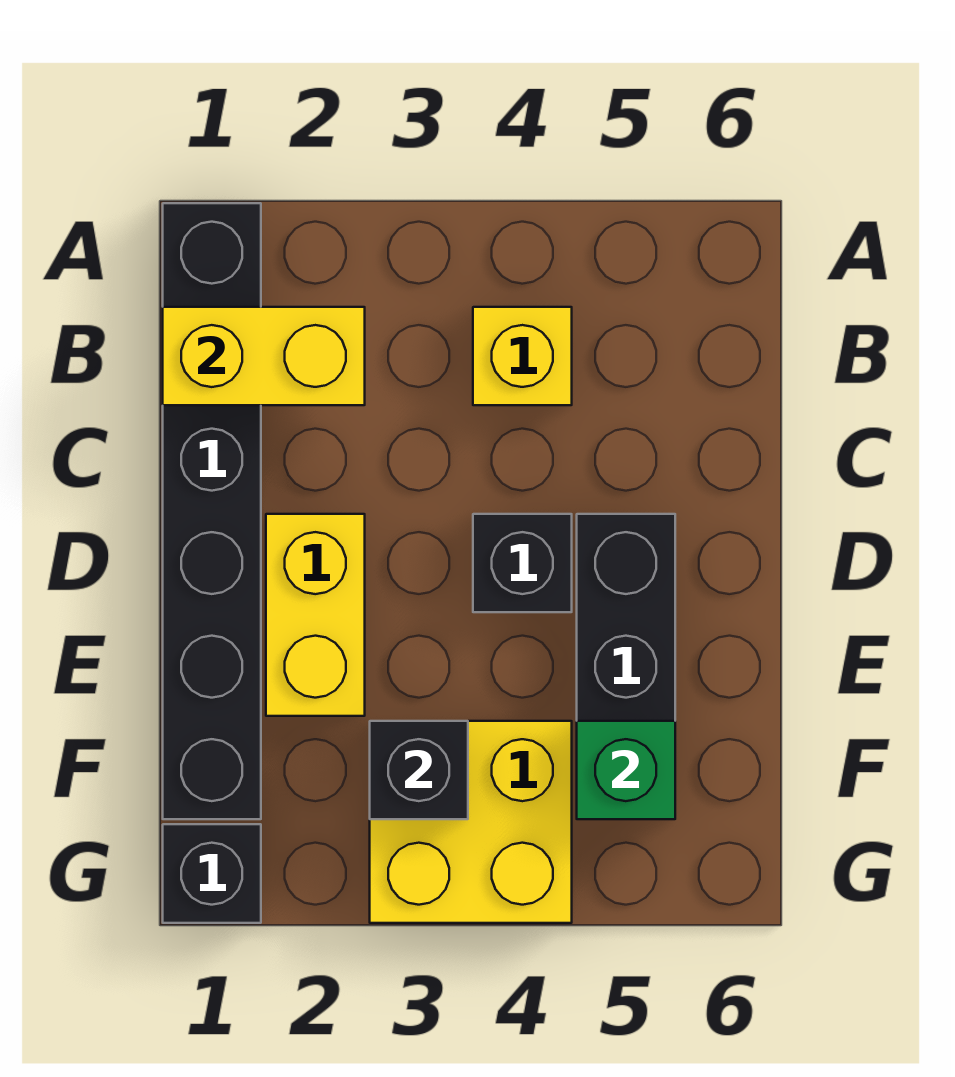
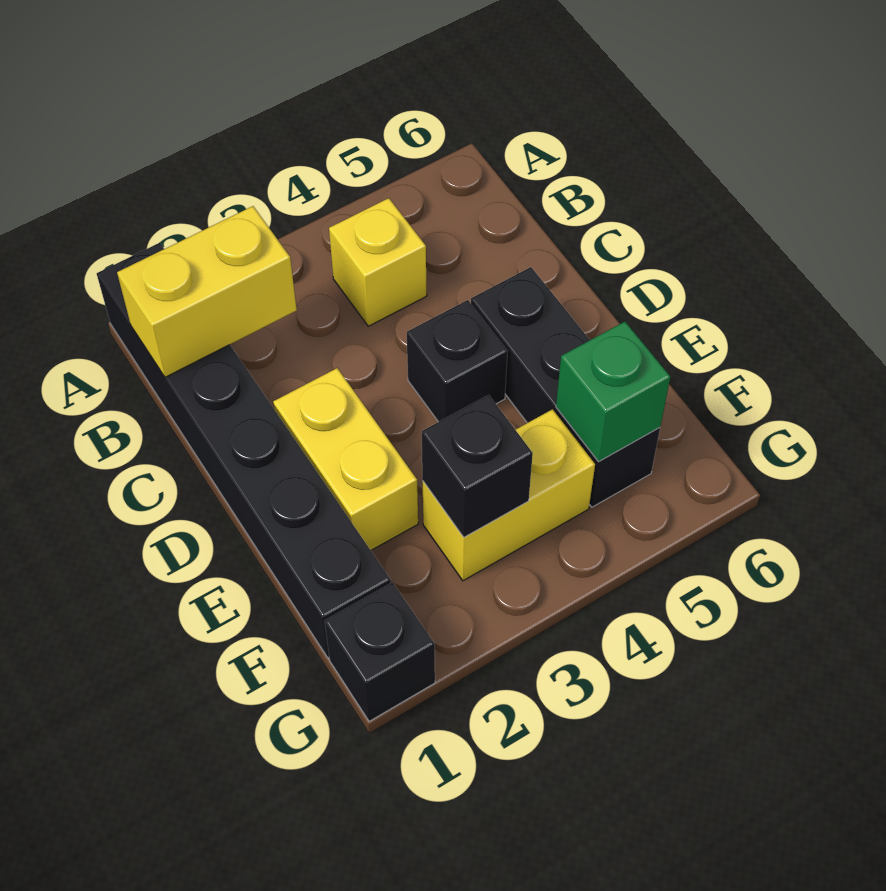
yellow 2x2 brick [370,721,572,923] -> yellow 1x2 brick [423,409,595,581]

